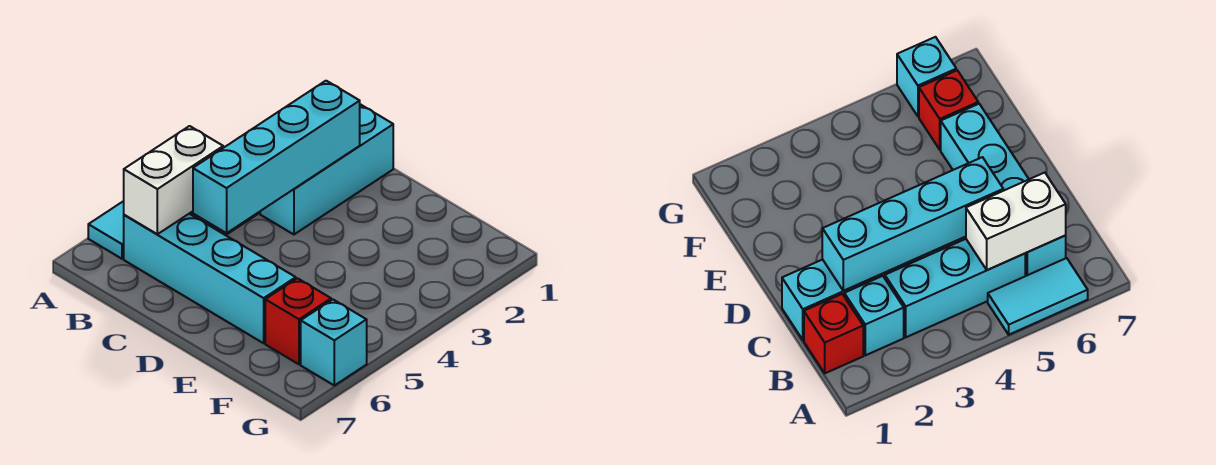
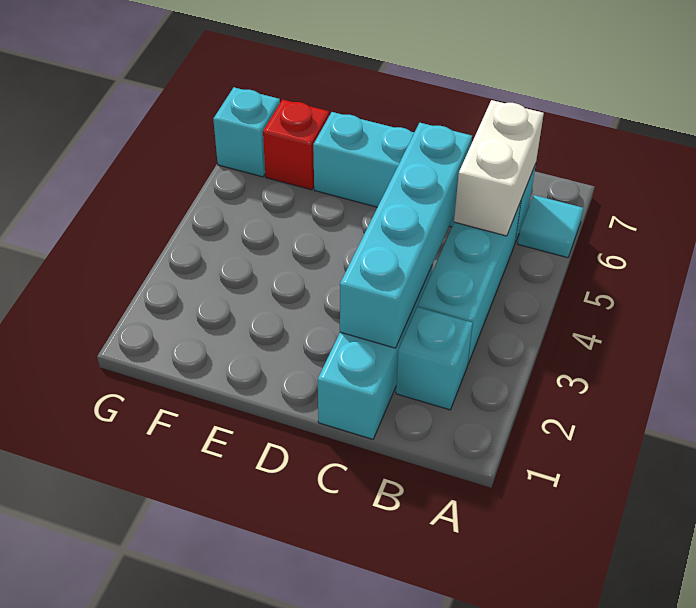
cyan 1x2 tile [88,201,124,259] -> cyan 1x1 tile [518,195,583,258]
red 1x1 brick [804,294,863,373] -> none

